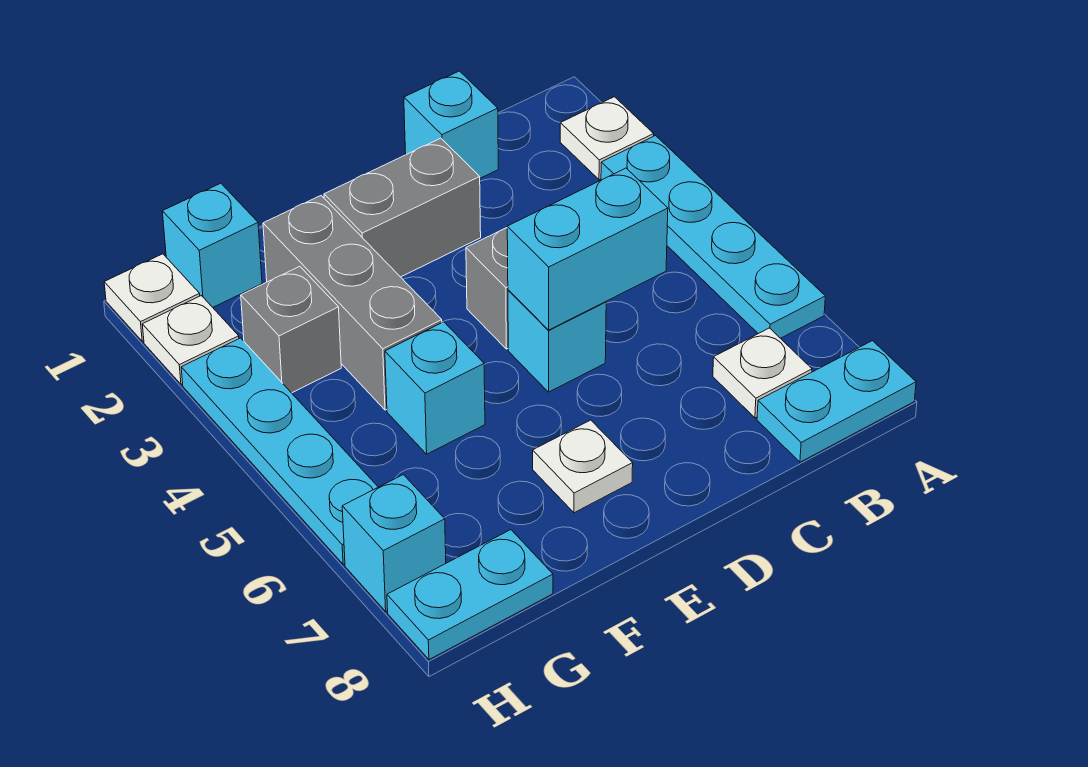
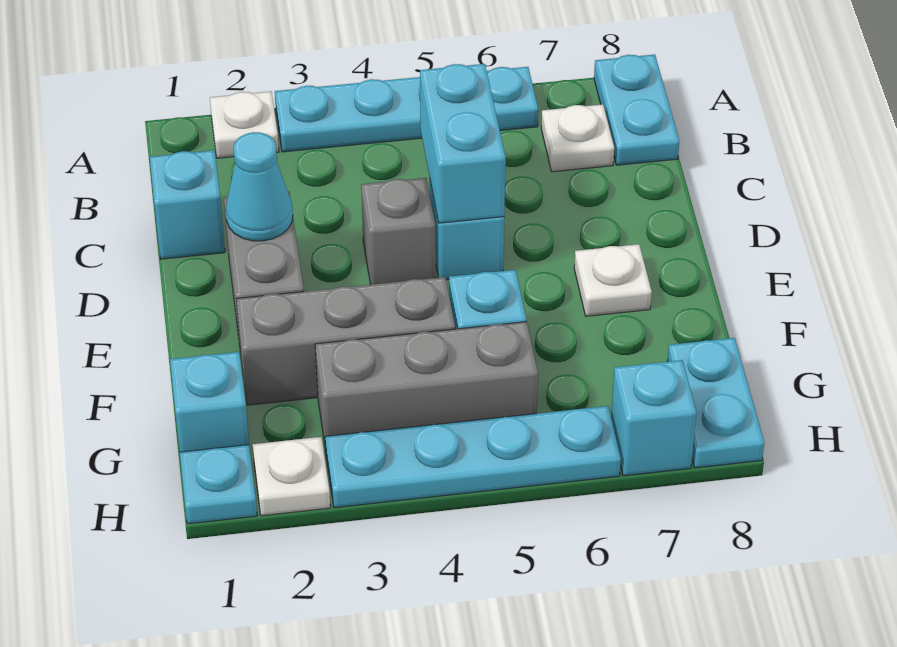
none -> cyan 1x1 cone [226,132,293,241]
grey 1x1 brick [241,266,341,393] -> grey 1x3 brick [315,322,538,450]
white 1x1 plate [104,254,200,341] -> cyan 1x1 plate [180,445,257,524]

